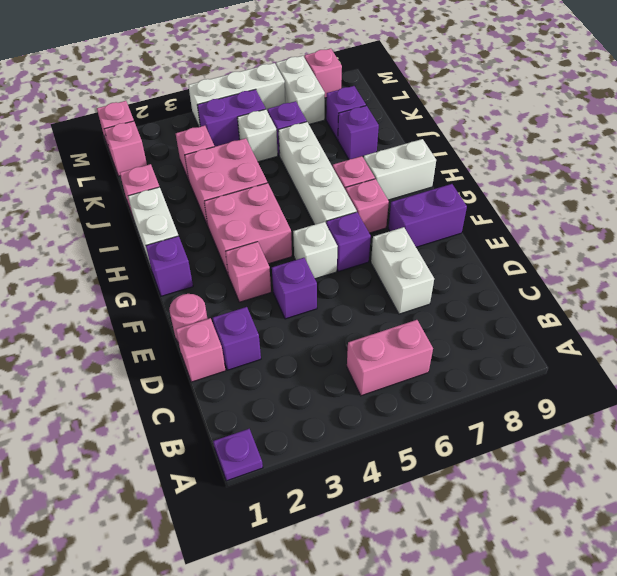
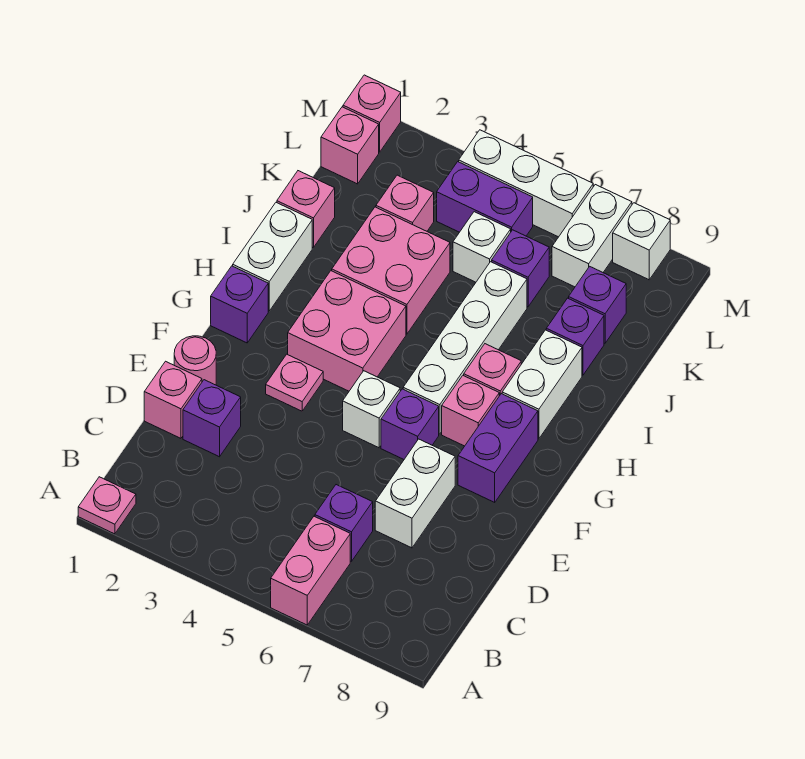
purple 1x1 plate [213,429,263,481] -> pink 1x1 plate [78,477,136,534]
pink 1x2 brick [347,320,433,396] -> pink 1x2 brick turned to [271,516,350,625]
purple 1x1 brick [272,258,317,319] -> purple 1x1 brick moved to [315,485,373,561]
pink 1x1 brick [226,242,271,302] -> pink 1x1 plate [266,354,323,411]
purple 1x2 brick [388,184,467,247] -> purple 1x2 brick turned to [458,394,538,502]
white 1x2 brick [364,139,436,200] -> white 1x2 brick turned to [502,330,582,439]
pink 1x1 brick [304,49,342,98] -> white 1x1 brick [613,203,670,280]

